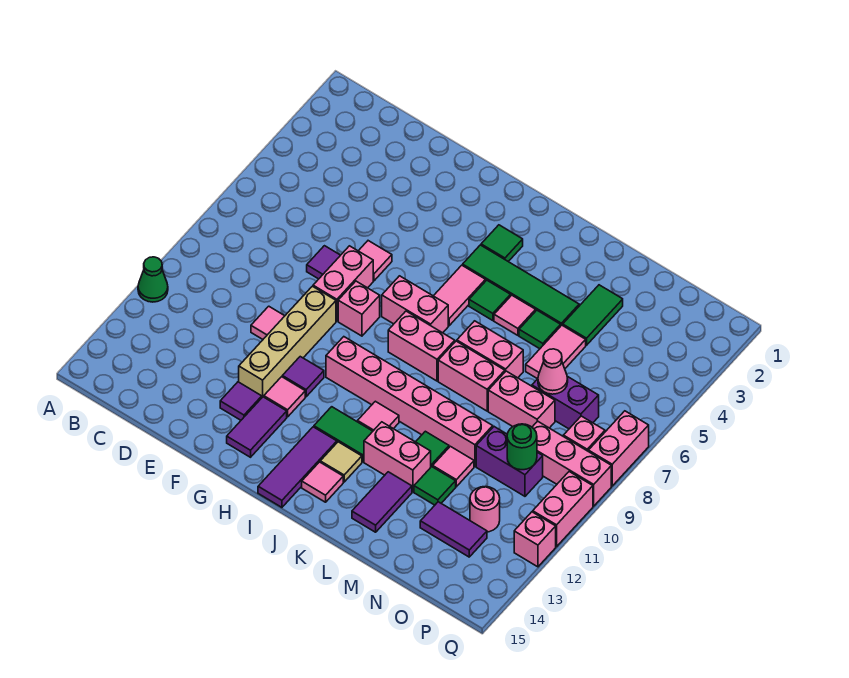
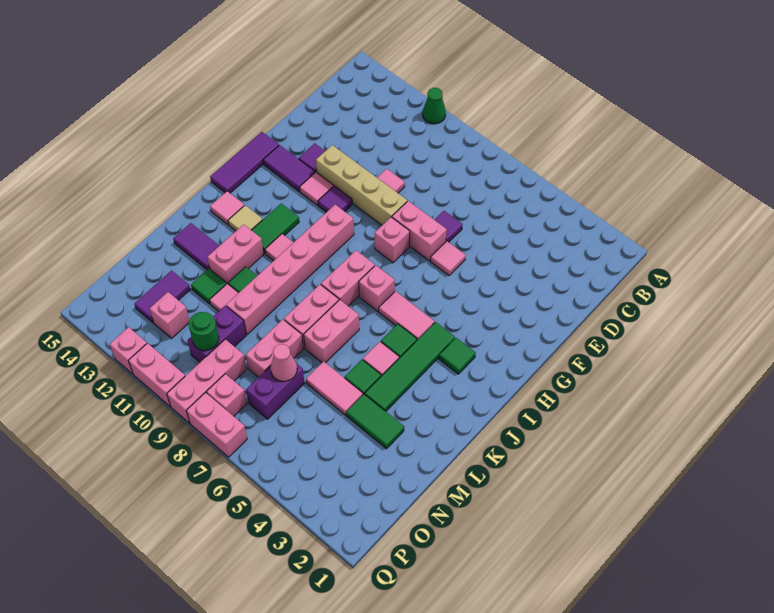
pink 1x2 brick [382,276,448,333] -> pink 1x1 brick [359,265,395,311]
purple 1x3 tile [258,427,337,507] -> purple 1x3 tile turned to [210,132,279,193]
pink 1x1 round brick [470,487,500,532] -> pink 1x1 brick [150,292,189,338]

